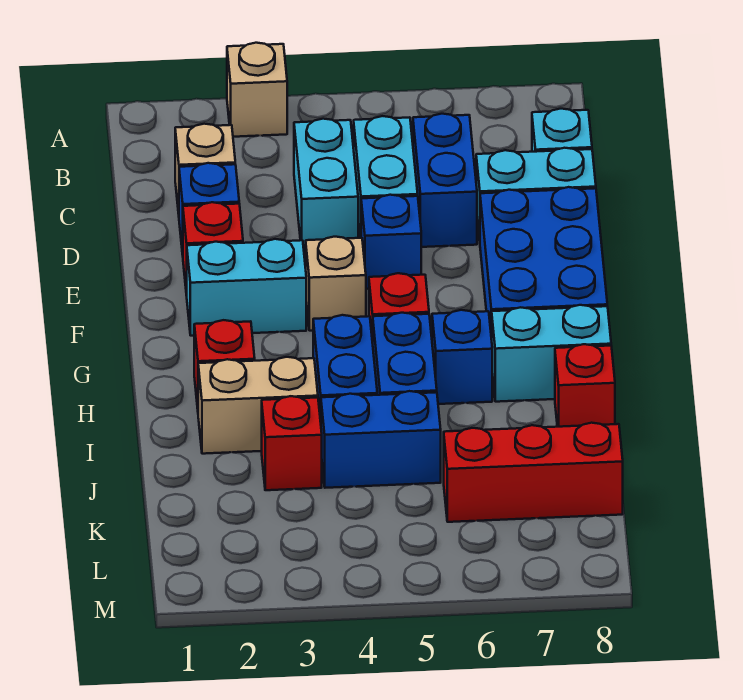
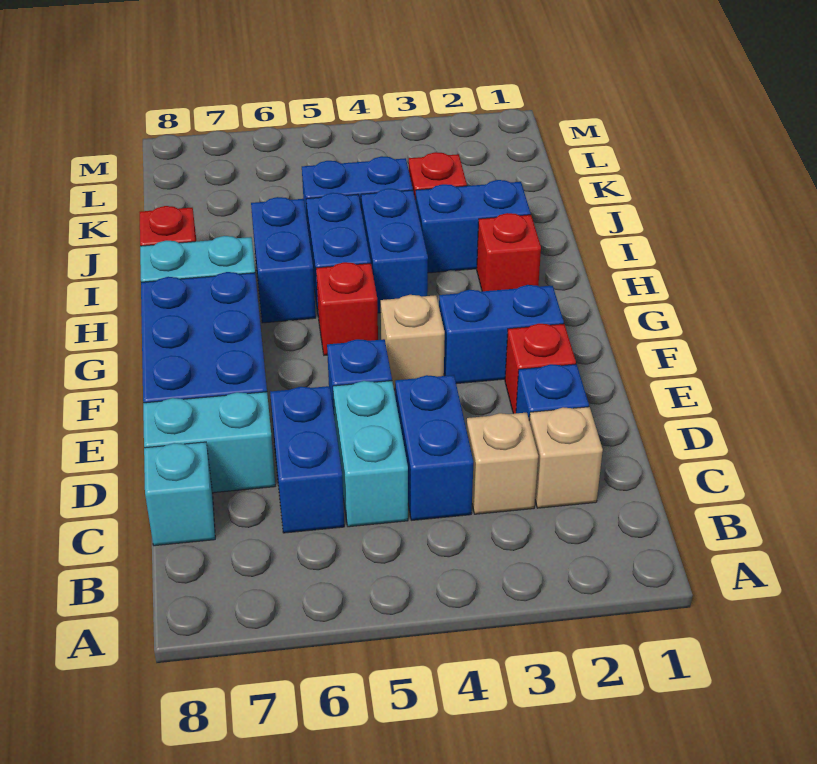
tan 1x1 brick [227,43,287,137] -> tan 1x1 brick moved to [466,413,538,514]
cyan 1x2 brick [294,119,358,252] -> blue 1x2 brick [395,375,473,520]
cyan 1x2 brick [187,239,306,336] -> blue 1x2 brick [439,285,564,384]
blue 1x1 brick [432,310,492,404] -> blue 1x2 brick [251,197,316,323]
tan 1x2 brick [198,357,318,454] -> blue 1x2 brick [416,180,531,273]
red 1x3 brick [444,423,623,522] -> none

